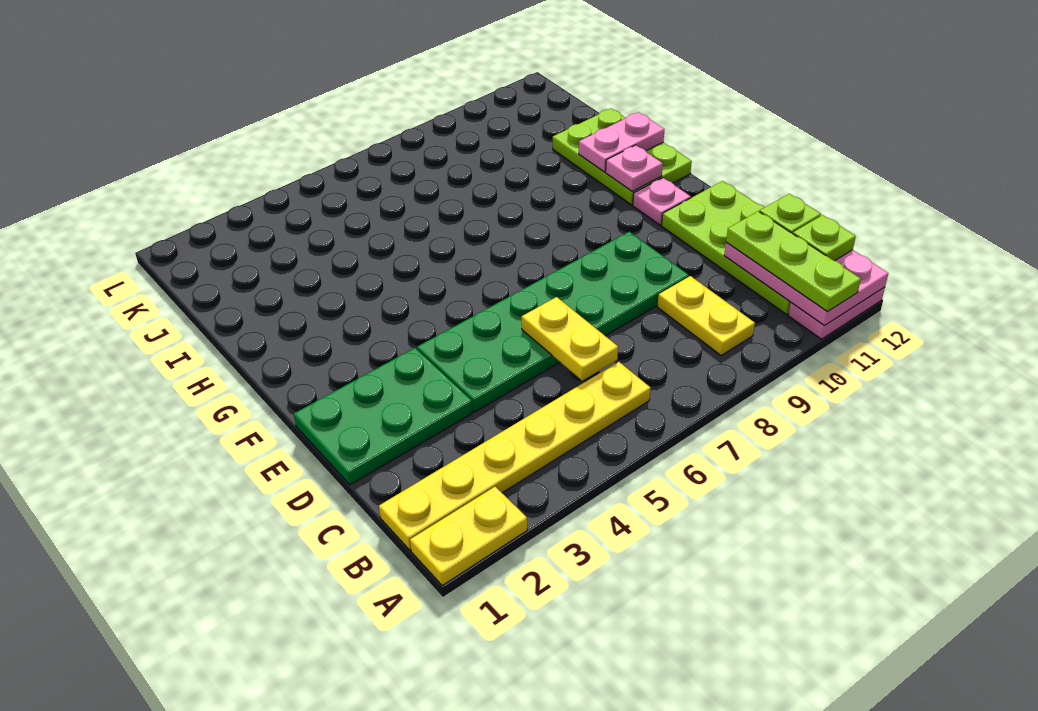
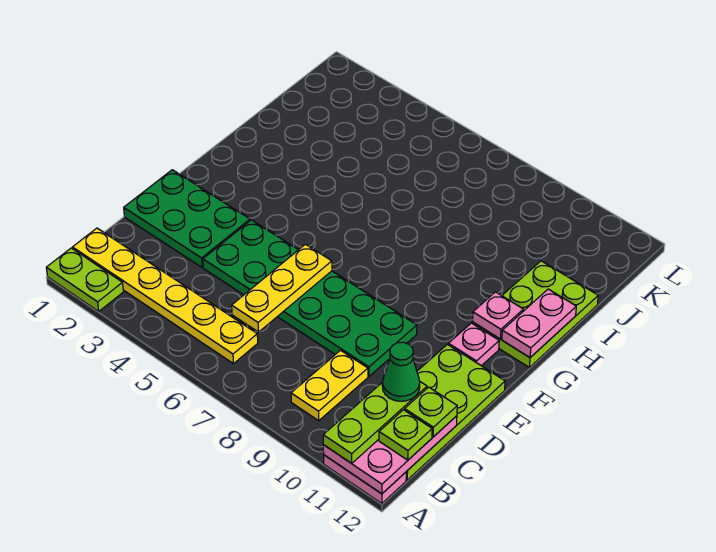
yellow 1x2 plate [410,487,527,585] -> lime 1x2 plate [46,248,123,311]
yellow 1x2 plate [522,297,618,381] -> yellow 1x3 plate [232,244,332,332]
none -> green 1x1 cone [382,342,420,401]
pink 1x2 plate [579,112,665,172] -> pink 1x2 plate turned to [502,289,576,357]

